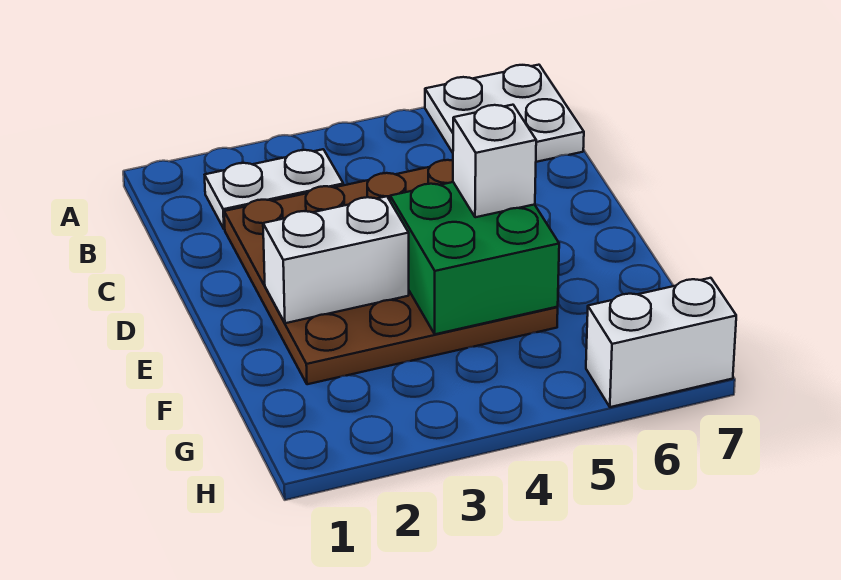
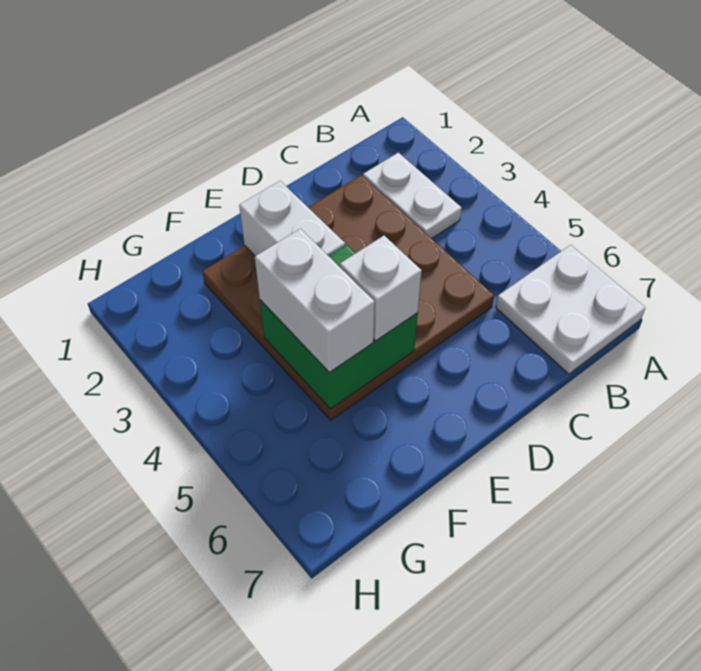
white 1x2 brick [586,278,736,407] -> white 1x2 brick moved to [255,229,375,372]

